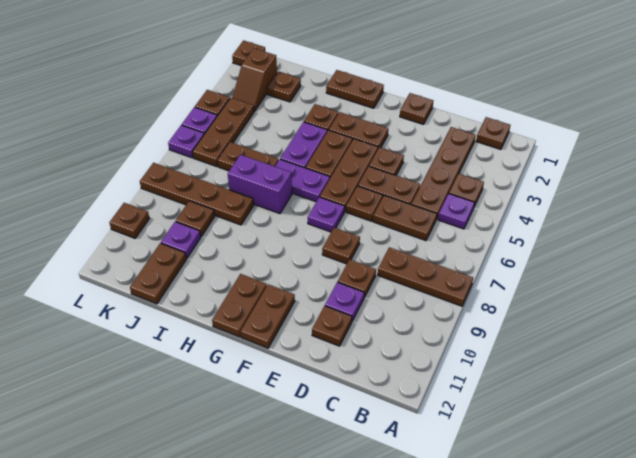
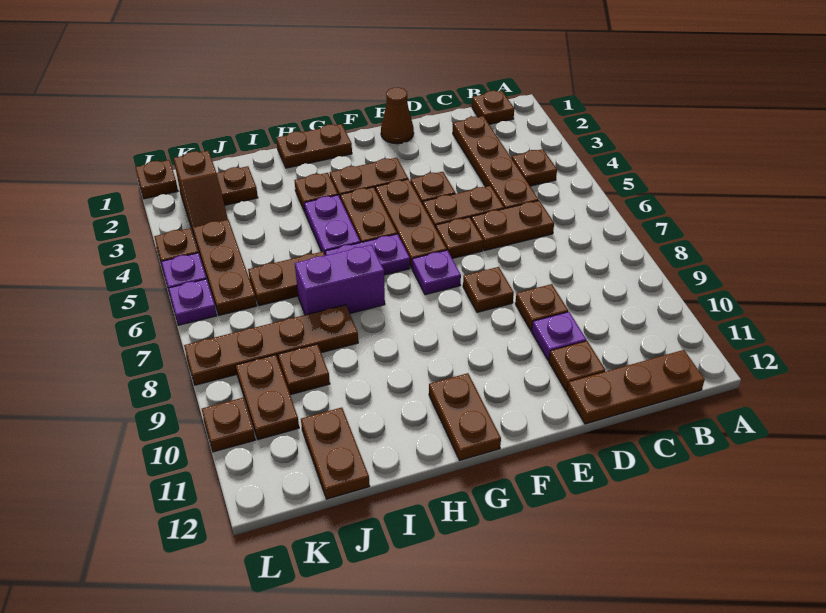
brown 1x3 plate [378,247,473,306] -> brown 1x3 plate moved to [567,350,705,424]
purple 1x1 plate [438,194,475,229] -> none
brown 1x1 plate [400,93,433,124] -> brown 1x1 cone [381,87,414,144]
brown 1x2 plate [240,284,295,348] -> brown 1x2 plate moved to [236,355,299,439]
purple 1x1 plate [161,222,201,258] -> none

